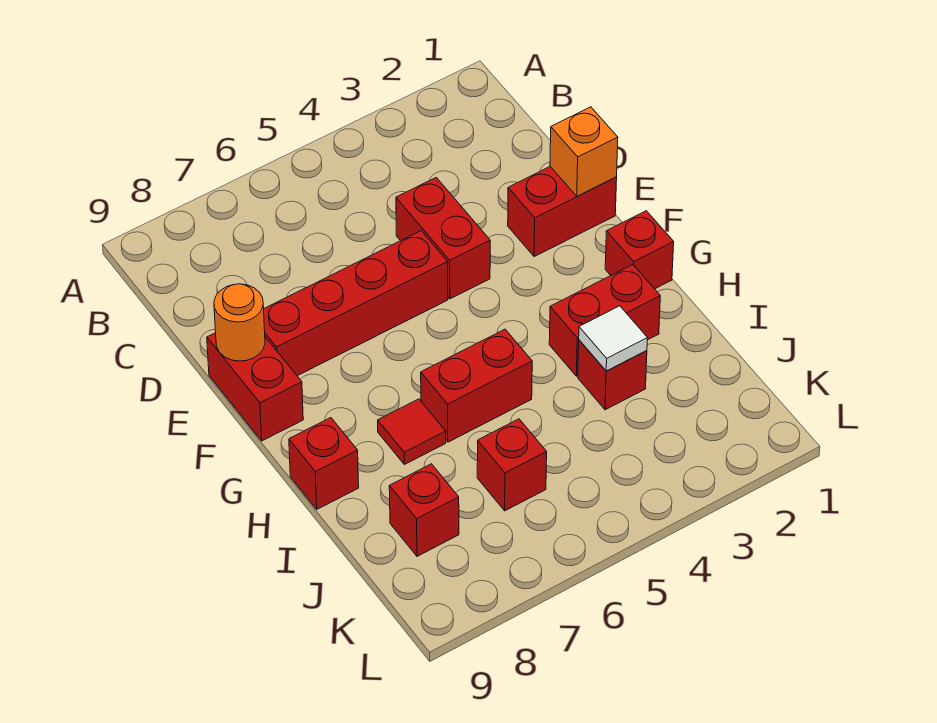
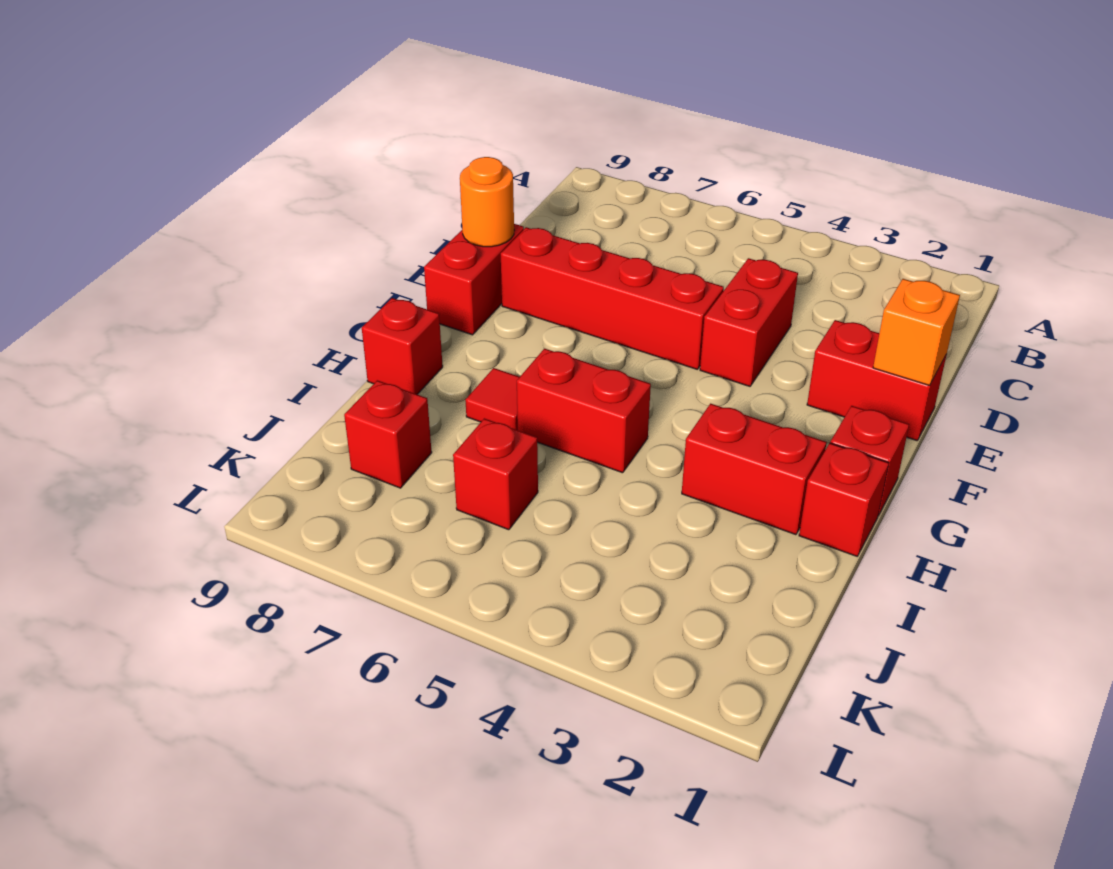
red 1x1 brick [578,340,647,410] -> red 1x1 brick moved to [799,443,889,556]
white 1x1 tile [579,306,647,371] -> none

